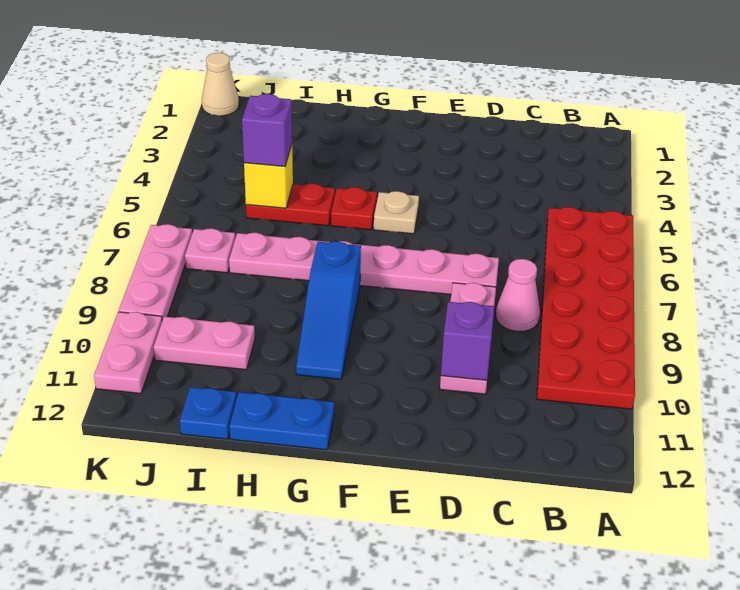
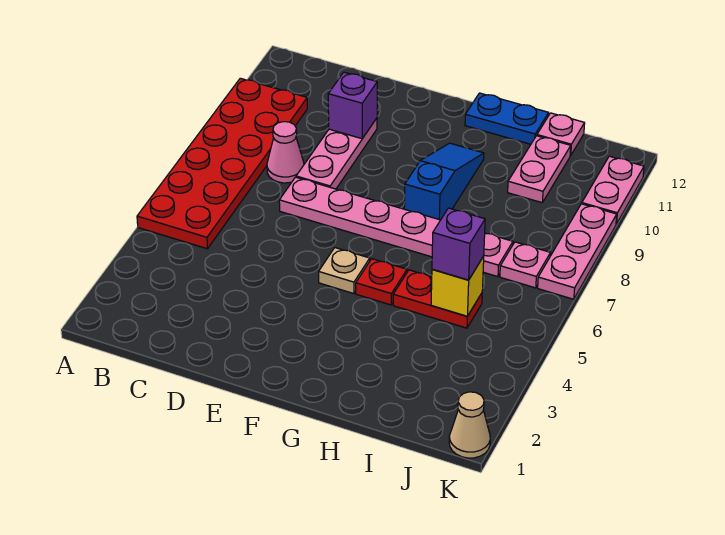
pink 1x2 plate [154,316,255,370] -> pink 1x2 plate turned to [508,136,571,203]
blue 1x1 plate [180,387,237,439] -> pink 1x1 plate [537,113,585,156]

